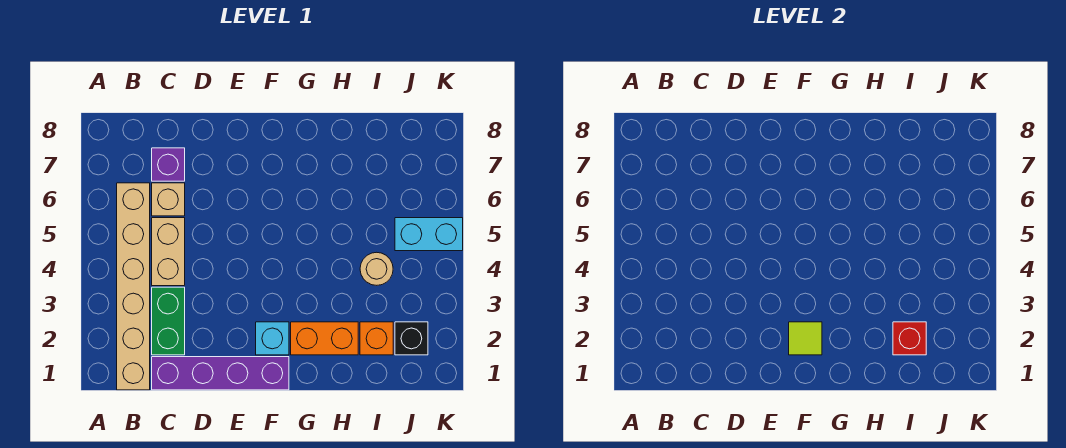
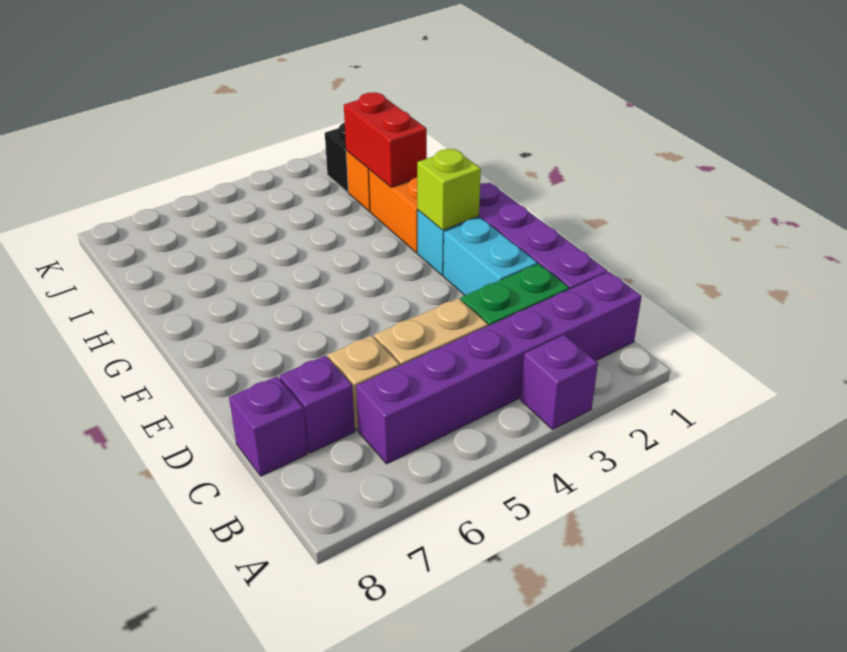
none -> purple 1x1 brick [521,335,598,430]
tan 1x6 brick [117,183,150,390] -> purple 1x6 brick [356,272,642,464]
none -> purple 1x1 brick [229,376,308,476]
lime 1x1 tile [789,322,822,355] -> lime 1x1 brick [417,149,481,230]
red 1x1 brick [893,322,926,355] -> red 1x2 brick [344,92,427,187]
tan 1x1 round brick [360,252,393,285] -> none
cyan 1x2 brick [395,218,463,251] -> cyan 1x2 brick moved to [443,218,537,295]

